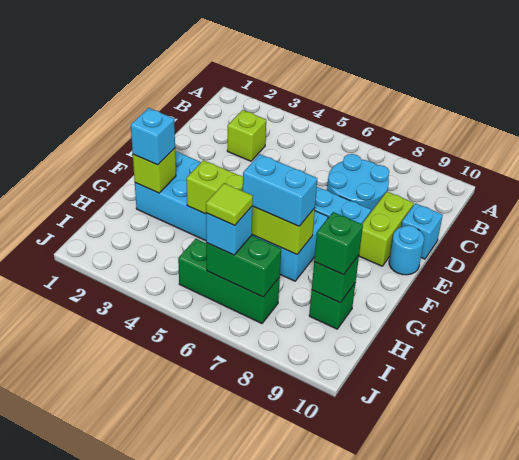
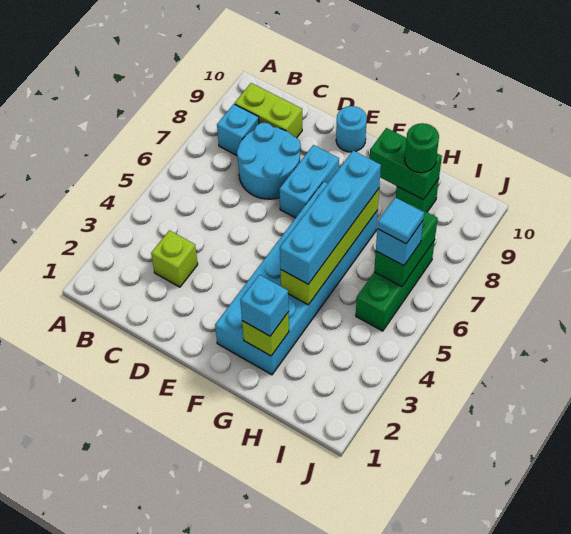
lime 1x2 brick [359,192,414,266] -> lime 1x2 brick moved to [235,83,302,138]
cyan 1x1 brick [401,203,443,259] -> cyan 1x1 brick moved to [217,104,259,155]
cyan 1x2 brick [243,154,317,226] -> cyan 1x4 brick [280,151,381,284]
green 1x1 brick [312,255,359,303] -> green 1x2 brick [370,128,442,200]
green 1x1 brick [314,212,363,275] -> green 1x1 round brick [405,123,439,173]
lime 1x1 tile [206,183,253,226] -> cyan 1x1 tile [377,197,424,244]

